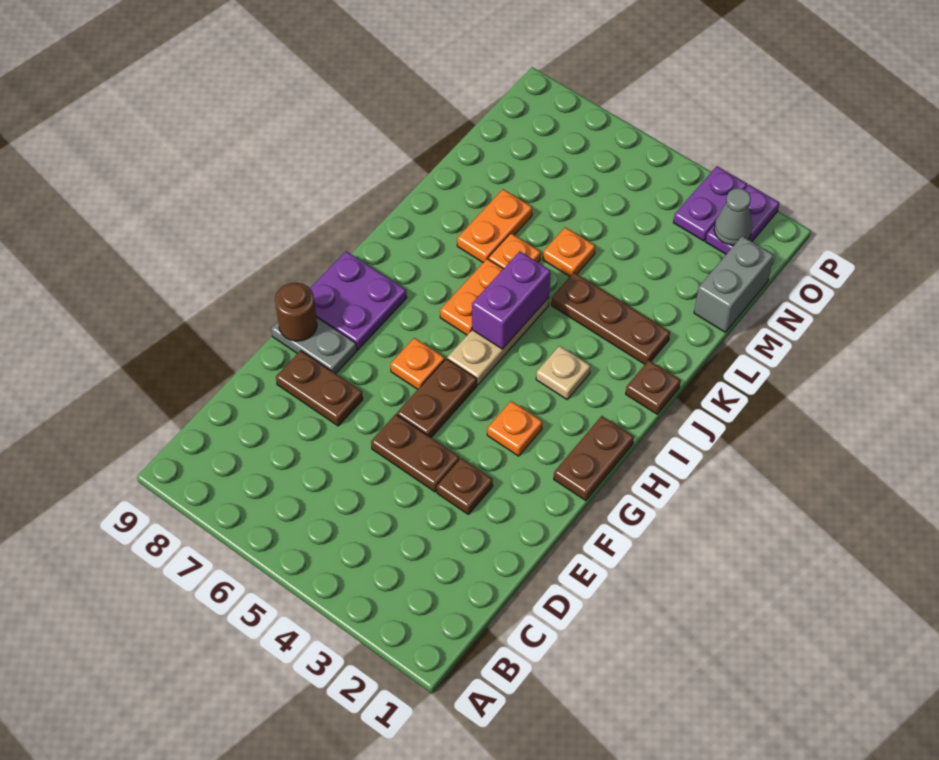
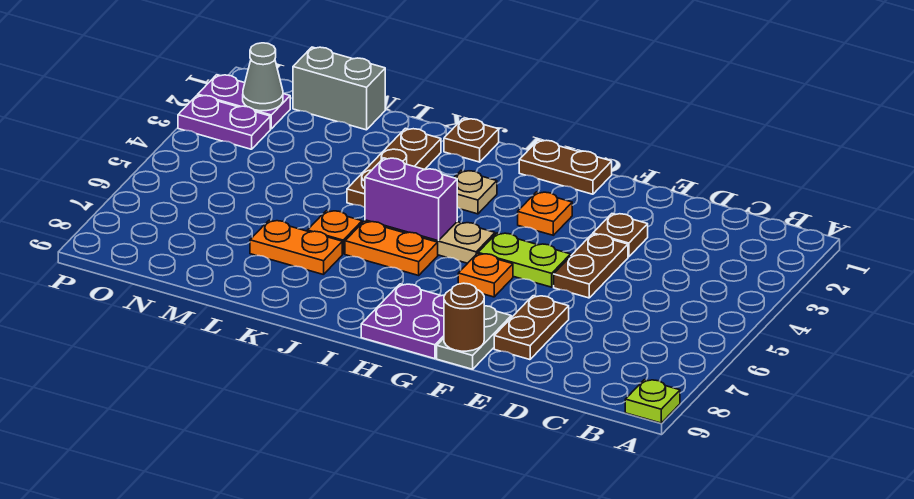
none -> lime 1x1 plate [625,380,680,423]
brown 1x2 plate [397,359,477,437] -> lime 1x2 plate [478,233,571,287]
orange 1x1 plate [543,227,595,276] -> none

